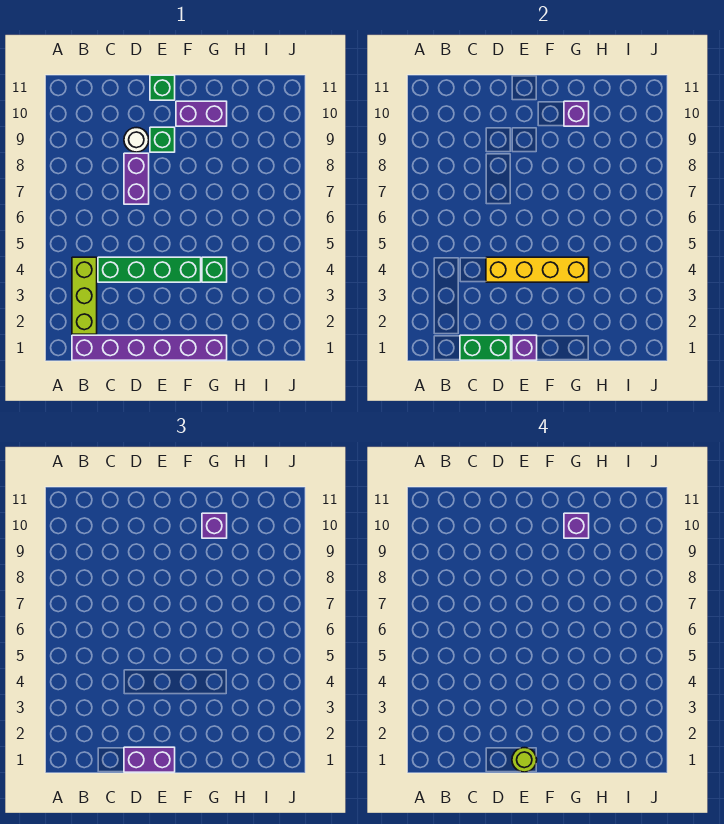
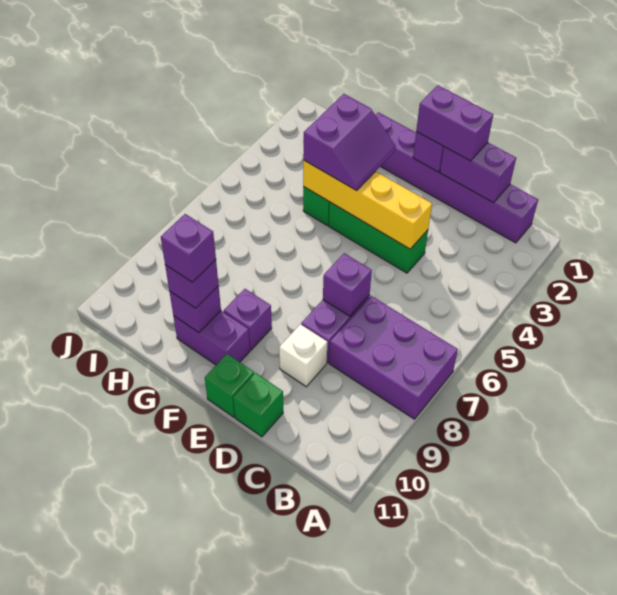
none -> purple 2x3 brick [329,296,458,419]
lime 1x3 brick [72,257,97,334] -> none
green 1x2 brick [460,335,511,360] -> purple 1x2 brick [440,143,516,203]
green 1x4 brick [98,257,201,282] -> green 1x3 brick [329,202,428,273]
none -> purple 1x1 brick [323,253,372,316]
white 1x1 round brick [124,128,149,152] -> white 1x1 brick [279,324,327,387]
lime 1x1 round brick [512,748,537,772] -> none
green 1x1 brick [150,127,175,152] -> green 1x1 brick moved to [233,373,283,437]
none -> purple 2x2 slope [303,94,396,191]
none -> purple 1x1 brick [224,289,272,350]

